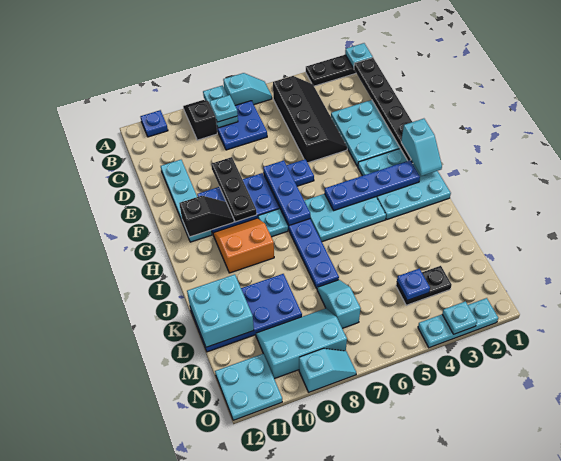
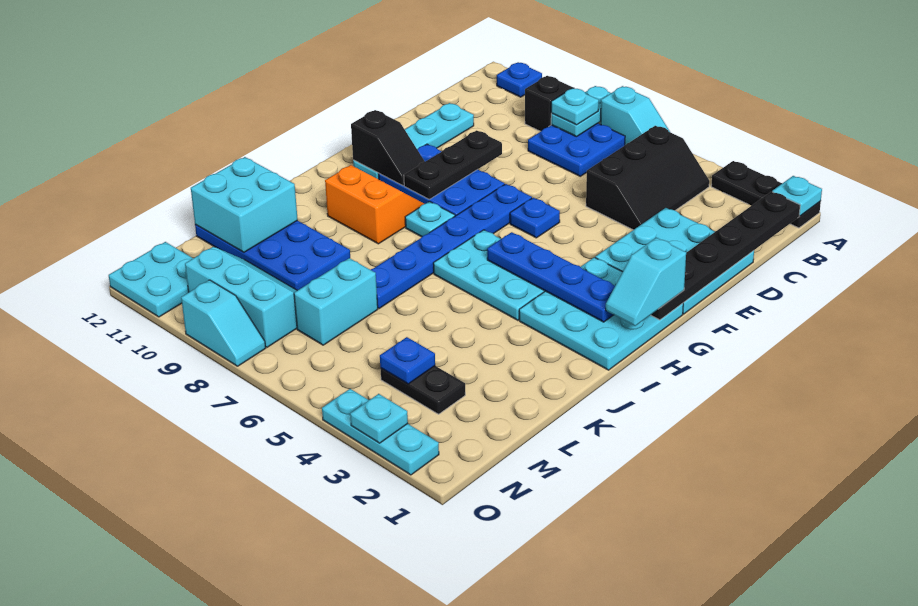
black 2x4 slope [273,76,347,163] -> black 2x3 slope [586,126,709,230]
blue 1x3 plate [263,160,310,225] -> none
cyan 1x2 slope [317,280,361,328] -> cyan 1x2 brick [294,258,378,345]

